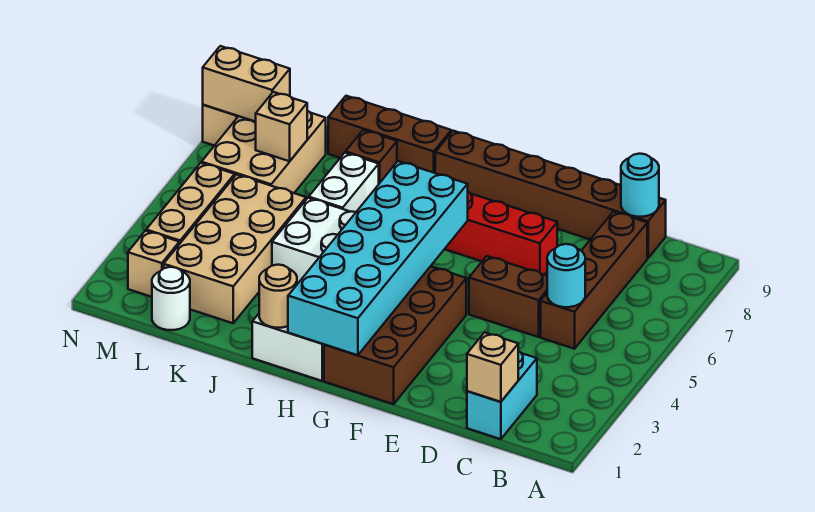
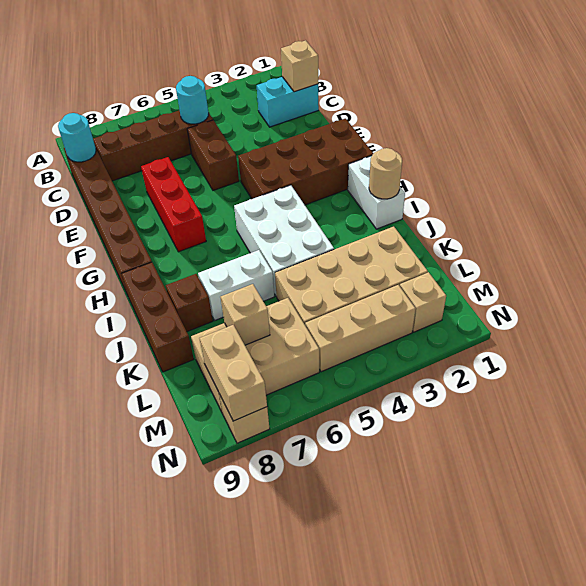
cyan 2x6 brick [288,161,468,355] -> none
white 1x1 round brick [152,267,190,330] -> none

